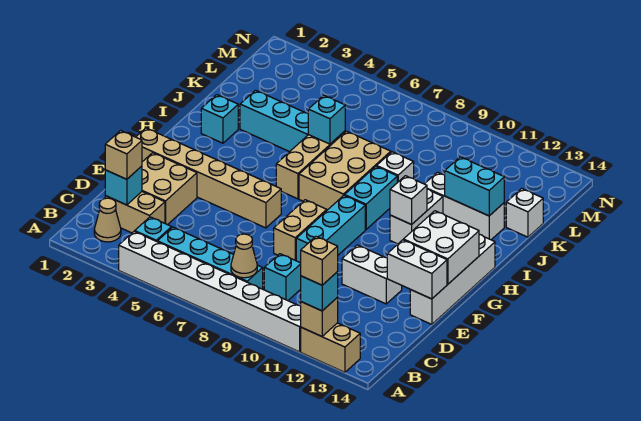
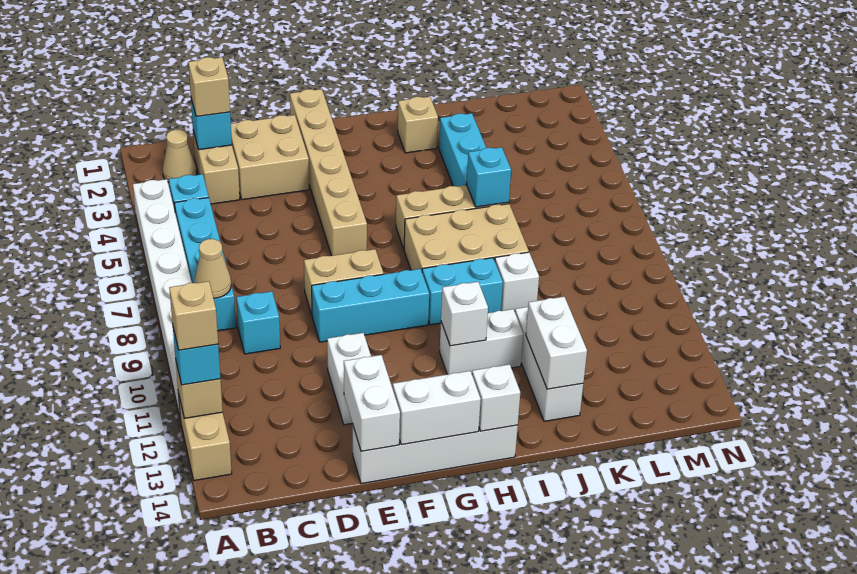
white 2x2 brick [403,211,479,284] -> white 1x2 brick [393,371,481,445]
cyan 1x1 brick [201,95,238,143] -> tan 1x1 brick [398,97,438,153]
cyan 1x2 brick [445,157,504,216] -> white 1x2 brick [526,297,587,389]
white 1x1 brick [506,188,543,237] -> white 1x1 brick moved to [472,364,520,431]

